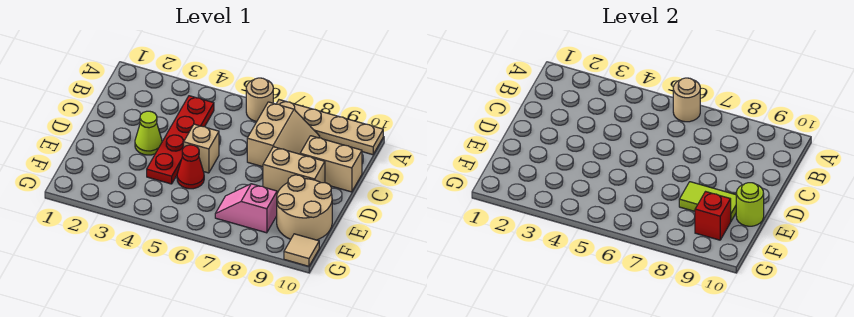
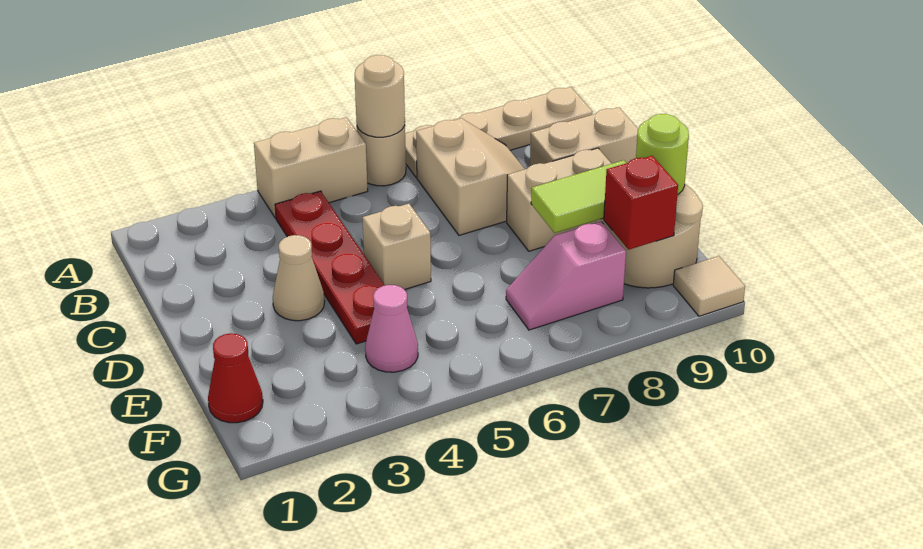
none -> tan 1x2 brick [254,117,368,218]
lime 1x1 cone [135,111,162,155] -> tan 1x1 cone [273,235,325,321]
red 1x1 cone [177,145,204,189] -> red 1x1 cone moved to [208,333,263,423]
none -> pink 1x1 cone [365,285,418,372]

